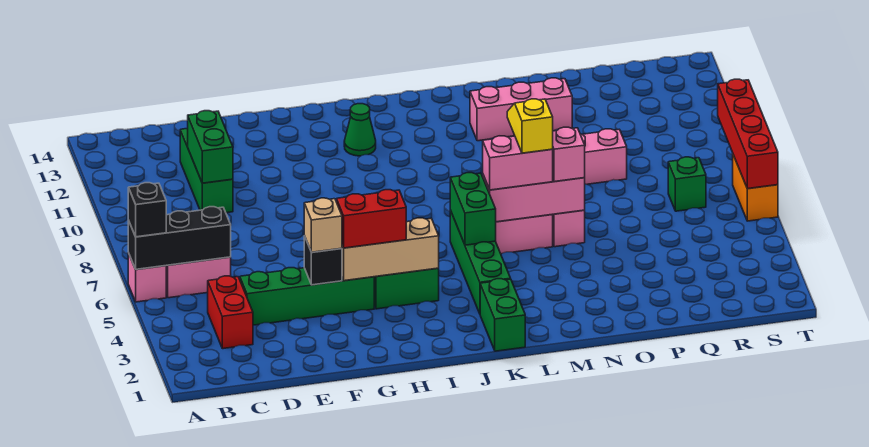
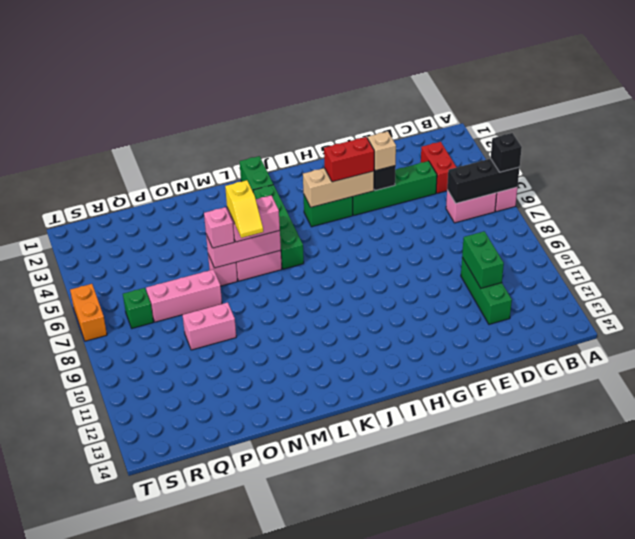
green 1x1 cone [344,104,376,156] -> none
green 1x2 brick [450,173,496,245] -> none
pink 1x3 brick [470,78,572,141] -> pink 1x3 brick moved to [146,269,222,322]
red 1x4 brick [718,79,778,189] -> none

